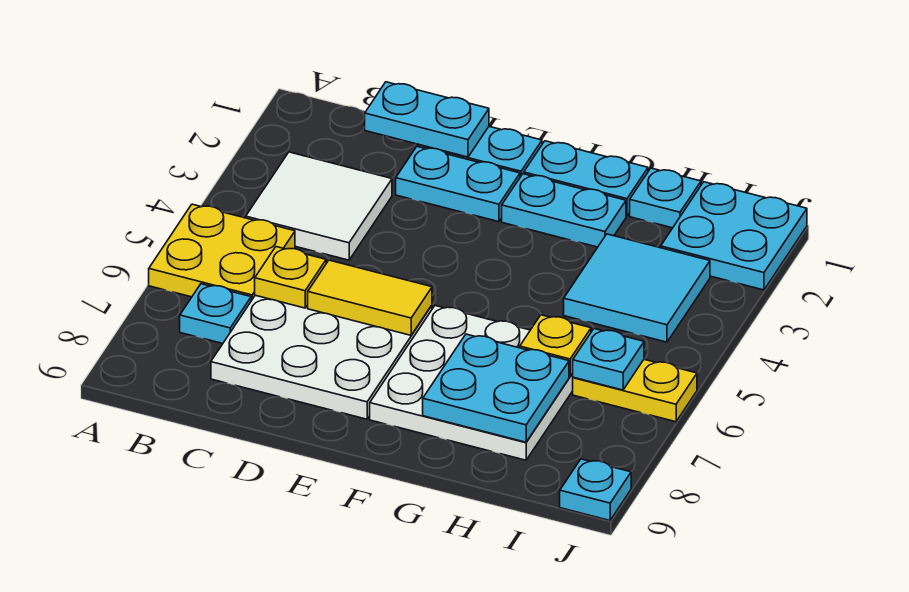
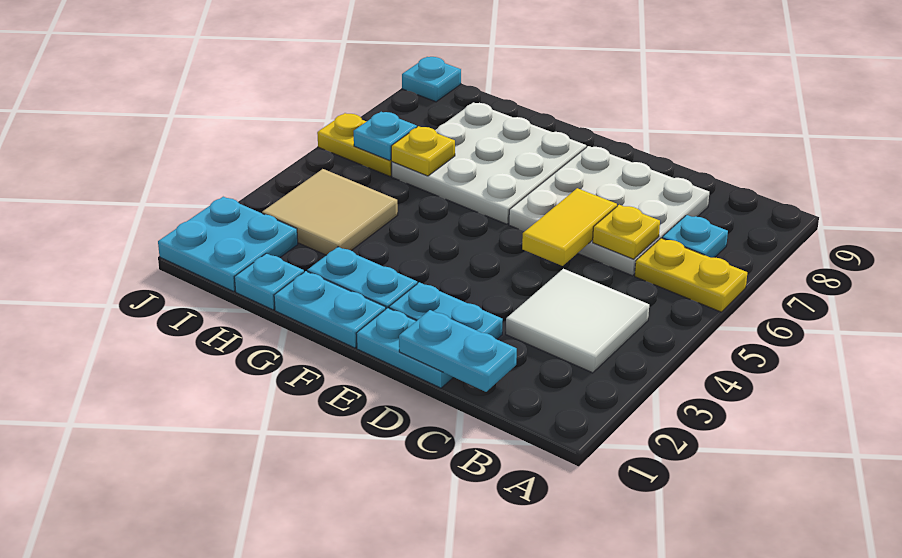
yellow 2x2 plate [149,204,295,301] -> yellow 1x2 plate [635,238,747,312]
yellow 1x2 tile [308,260,432,335] -> yellow 1x2 tile turned to [522,188,617,266]
cyan 2x2 plate [423,334,569,442] -> none
cyan 2x2 tile [564,234,710,342] -> tan 2x2 tile [262,169,398,255]

